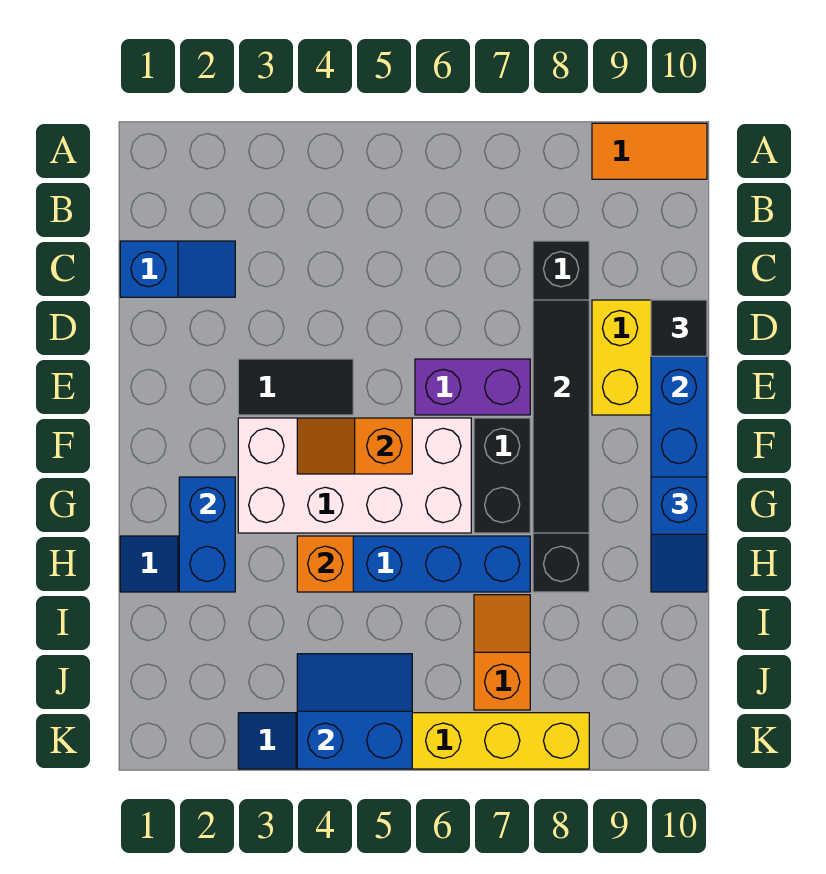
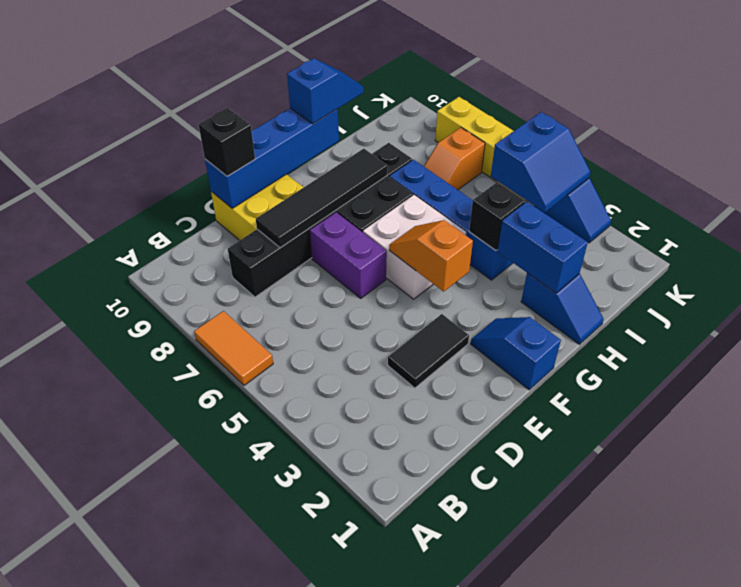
orange 1x2 tile [592,123,707,179] -> orange 1x2 tile moved to [194,311,273,385]
blue 1x2 slope [120,241,235,297] -> blue 1x2 slope moved to [471,317,561,390]
black 1x1 tile [651,300,707,356] -> black 1x1 brick [199,108,255,176]
black 1x2 tile [238,359,353,415] -> black 1x2 tile turned to [388,314,469,388]
white 2x4 brick [238,418,471,533] -> white 2x2 brick [363,195,466,299]
orange 1x2 slope [297,418,412,474] -> orange 1x2 slope turned to [389,220,473,291]
blue 1x2 brick [179,477,235,592] -> blue 1x2 brick turned to [498,202,588,293]
orange 1x1 brick [297,536,353,592] -> black 1x1 brick [469,182,525,251]
blue 2x2 slope [297,654,412,769] -> blue 2x2 slope turned to [491,112,591,212]

